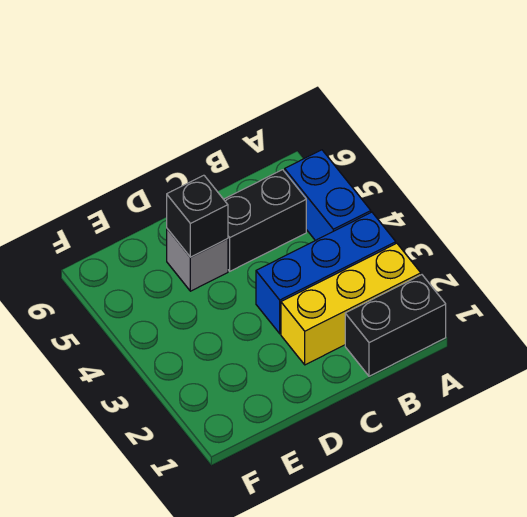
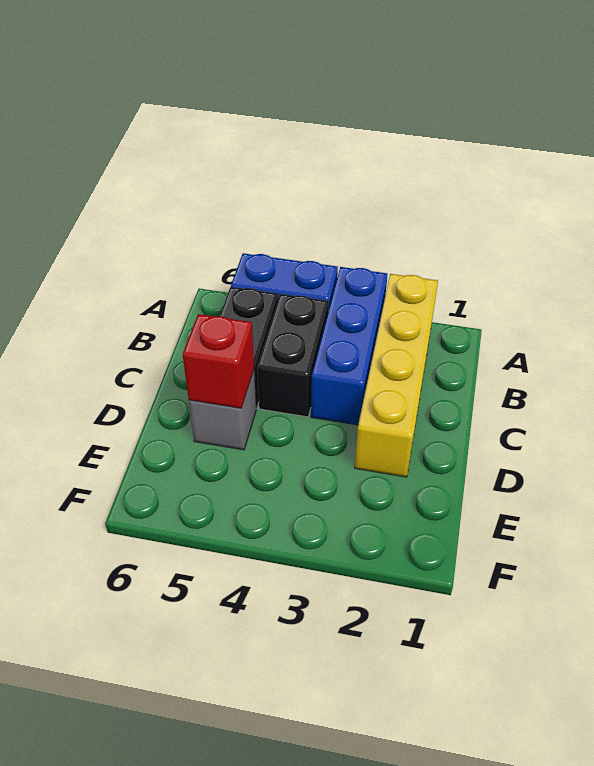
black 1x2 brick [345,275,446,376] -> black 1x2 brick moved to [257,294,329,417]
yellow 1x3 brick [281,243,421,365] -> yellow 1x4 brick [355,274,438,477]
black 1x1 brick [167,175,228,257] -> red 1x1 brick [183,314,254,408]

